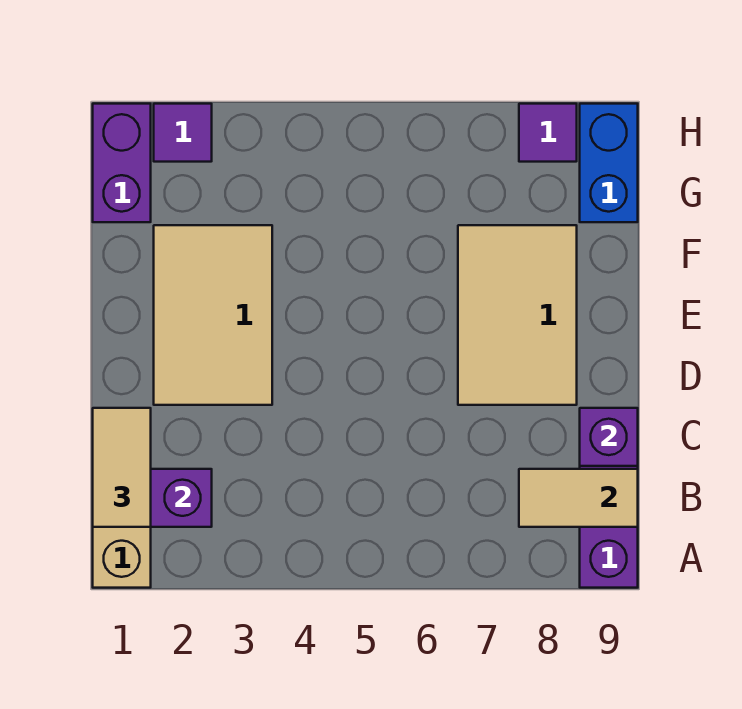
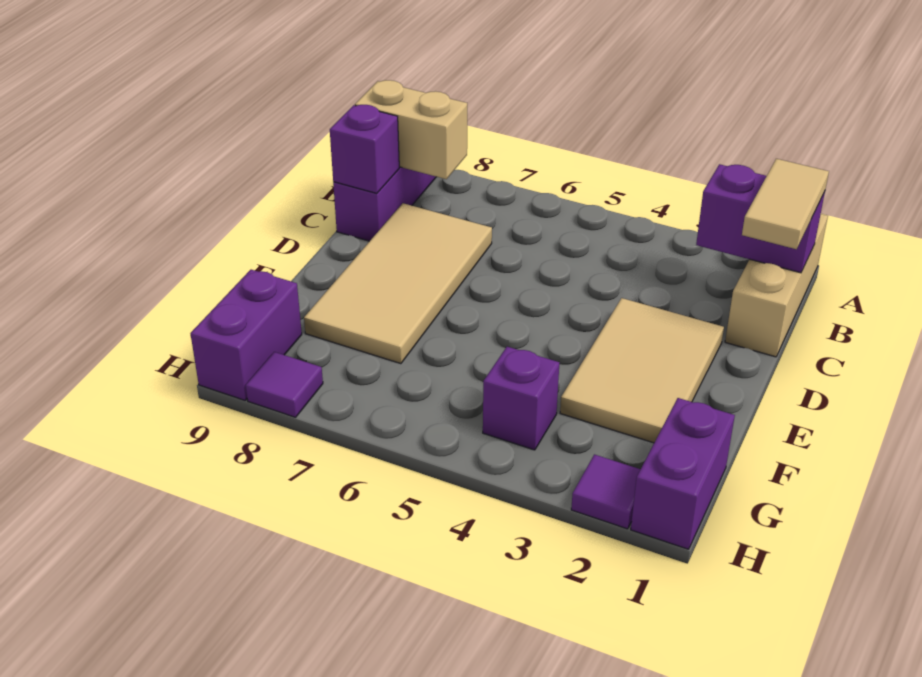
tan 1x2 tile [519,469,638,527] -> tan 1x2 brick [355,80,467,179]
tan 2x3 tile [458,225,577,405] -> tan 2x4 tile [304,203,492,364]
none -> purple 1x1 brick [483,347,559,450]
blue 1x2 brick [580,104,638,222] -> purple 1x2 brick [190,270,302,400]

